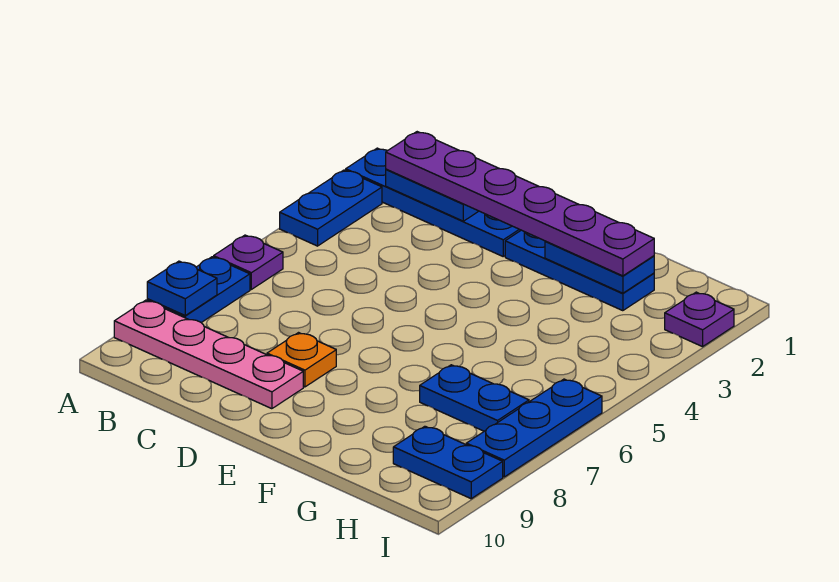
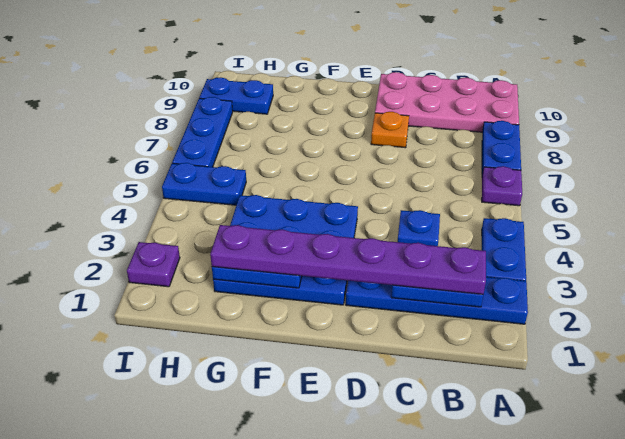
blue 1x1 plate [147,261,217,315] -> blue 1x1 plate moved to [397,210,440,246]
pink 1x4 plate [114,300,303,409] -> pink 2x4 plate [375,72,519,132]
blue 1x3 plate [505,230,654,311] -> blue 3x3 plate [213,195,358,305]
blue 1x2 plate [420,365,529,431] -> blue 1x2 plate moved to [162,163,246,205]

